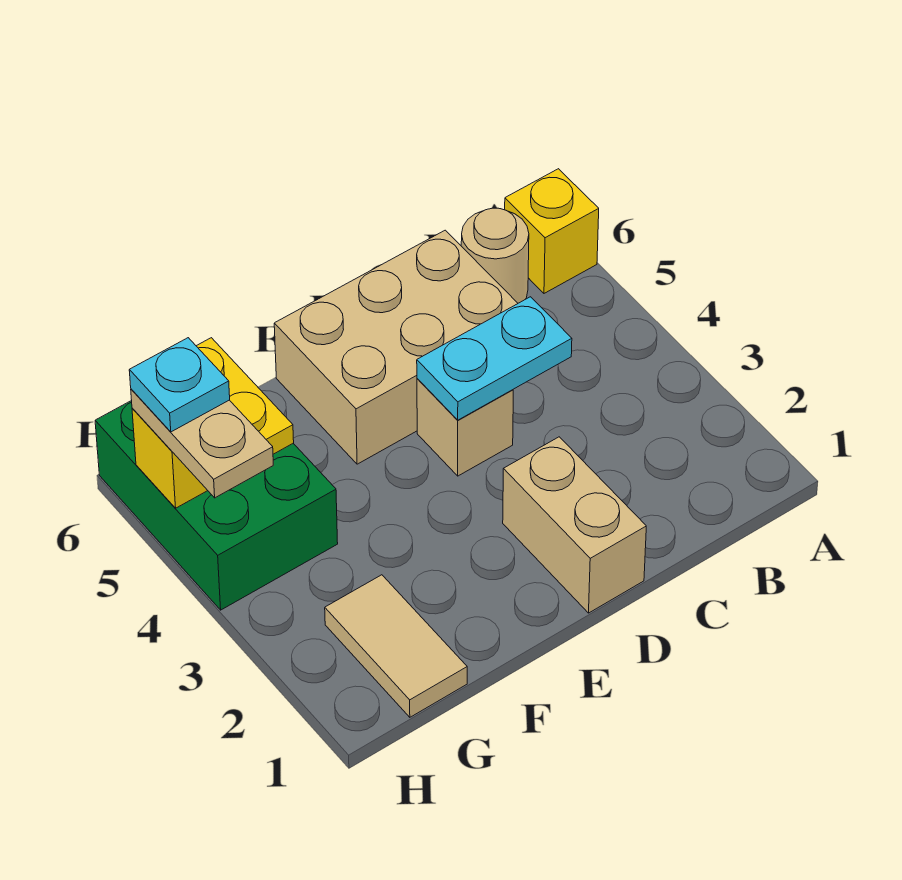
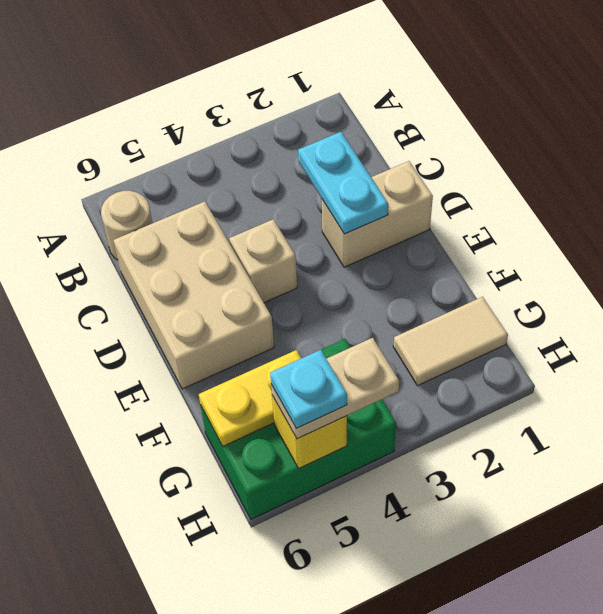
yellow 1x1 brick [505,169,599,293] -> none
cyan 1x2 plate [417,297,572,420] -> cyan 1x2 plate moved to [298,132,388,234]

